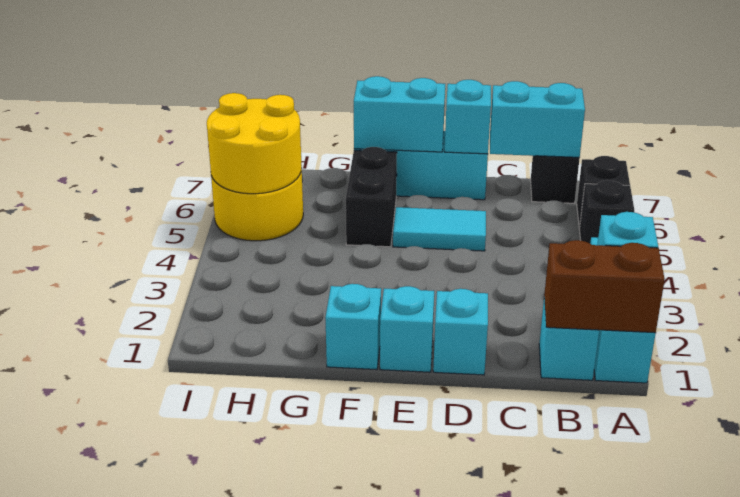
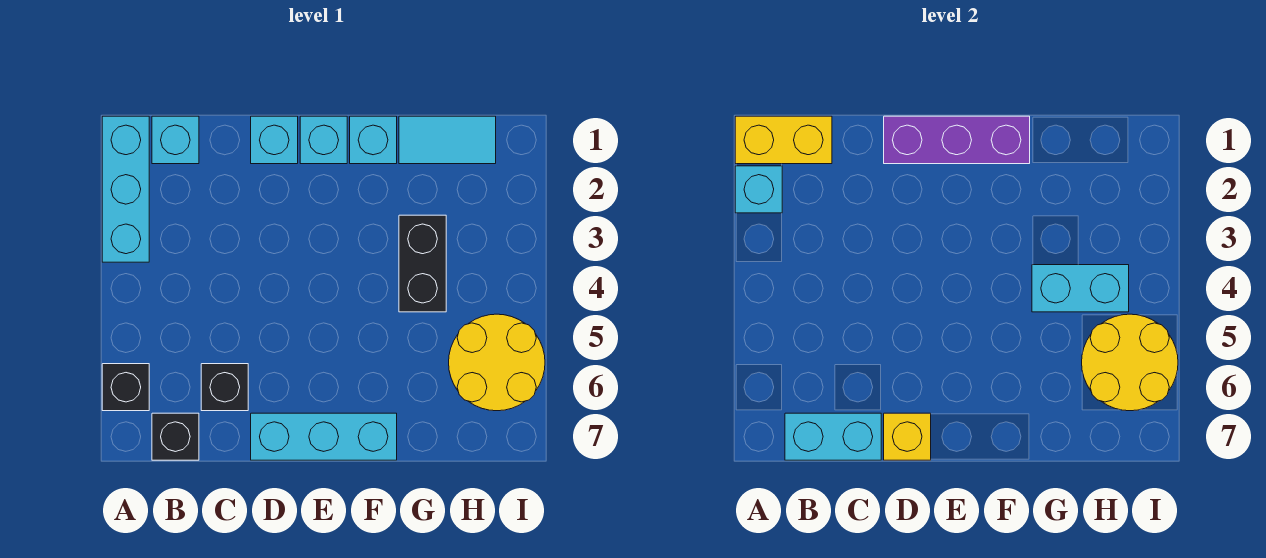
brown 1x2 brick [544,240,665,333] -> yellow 1x2 brick [735,116,832,164]
black 1x1 brick [579,180,634,243] -> black 1x1 brick moved to [201,364,248,411]
none -> purple 1x3 brick [884,116,1030,164]
cyan 1x2 tile [393,207,486,251] -> cyan 1x2 tile moved to [399,116,496,164]
cyan 1x1 brick [445,80,491,154] -> yellow 1x1 brick [884,413,931,460]
cyan 1x2 brick [354,76,445,152] -> cyan 1x2 brick moved to [1032,265,1129,312]
black 1x2 brick [346,147,397,247] -> black 1x2 brick moved to [399,215,446,312]

